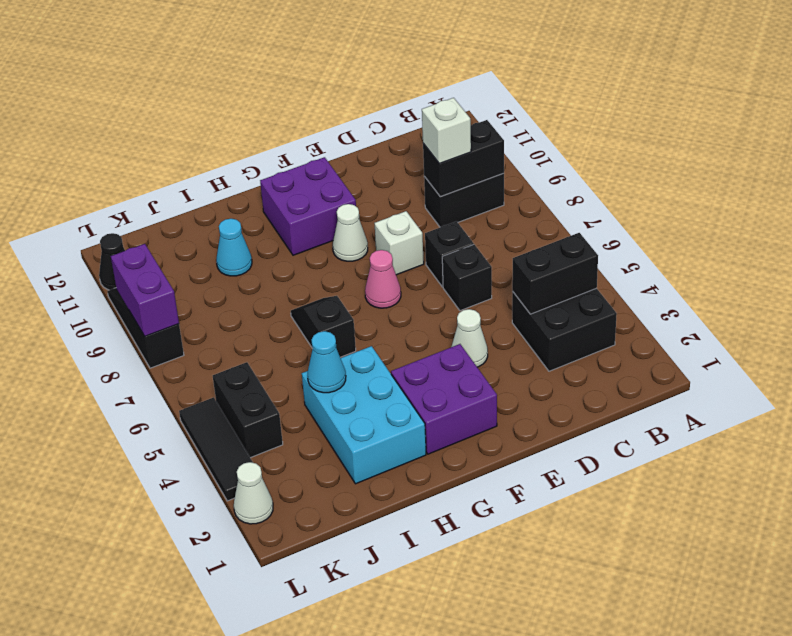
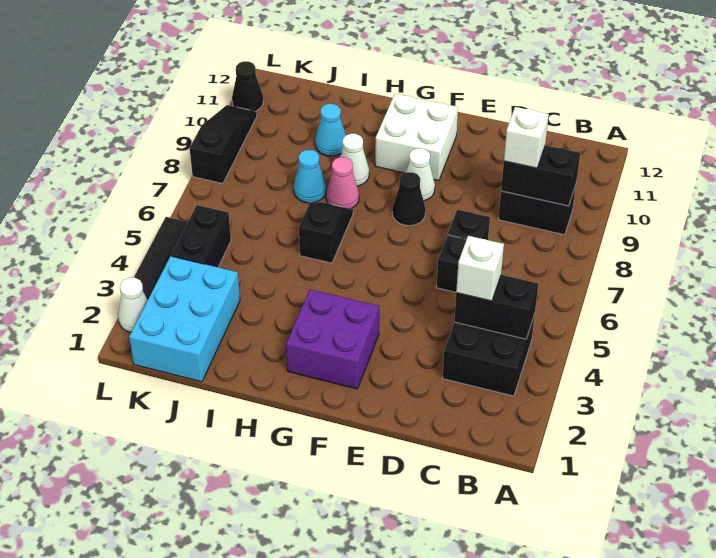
white 1x1 cone [451,309,488,367] -> white 1x1 cone moved to [340,134,369,186]
white 1x1 brick [374,211,424,275] -> white 1x1 brick moved to [456,236,504,301]
pink 1x1 cone [365,250,401,308] -> pink 1x1 cone moved to [326,157,359,209]
none -> black 1x1 cone [392,172,426,226]
purple 2x2 brick [260,157,356,255] -> white 2x2 brick [375,94,458,181]
cyan 2x3 brick [302,346,426,484] -> cyan 2x3 brick moved to [129,256,240,382]
cyan 1x1 cone [308,331,346,393] -> cyan 1x1 cone moved to [293,150,326,203]
purple 1x2 brick [111,244,179,336] -> none

